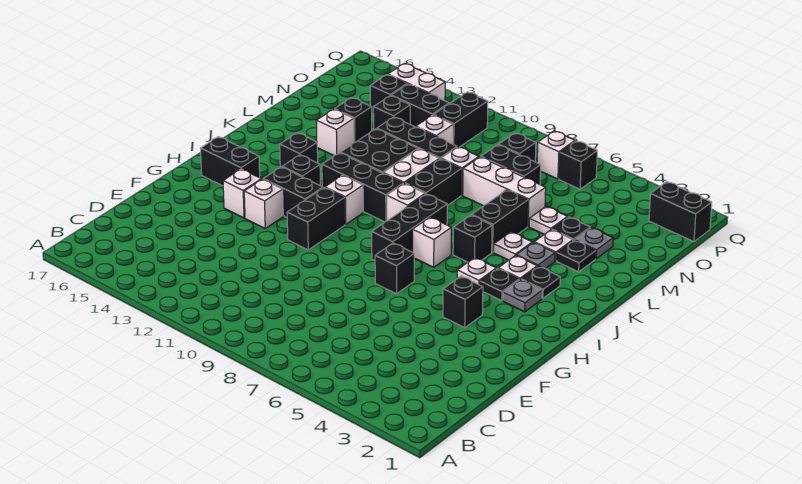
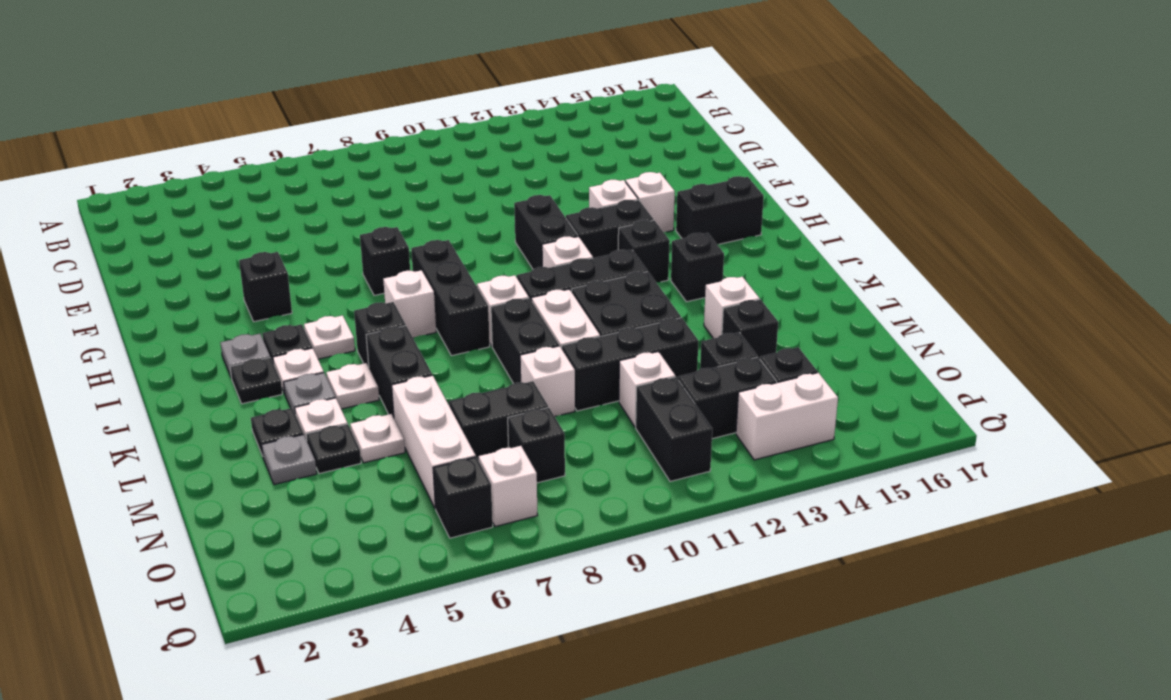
white 1x3 brick [463,157,546,227] -> white 1x3 brick turned to [392,375,476,509]
black 1x2 brick [649,182,712,242] -> none

